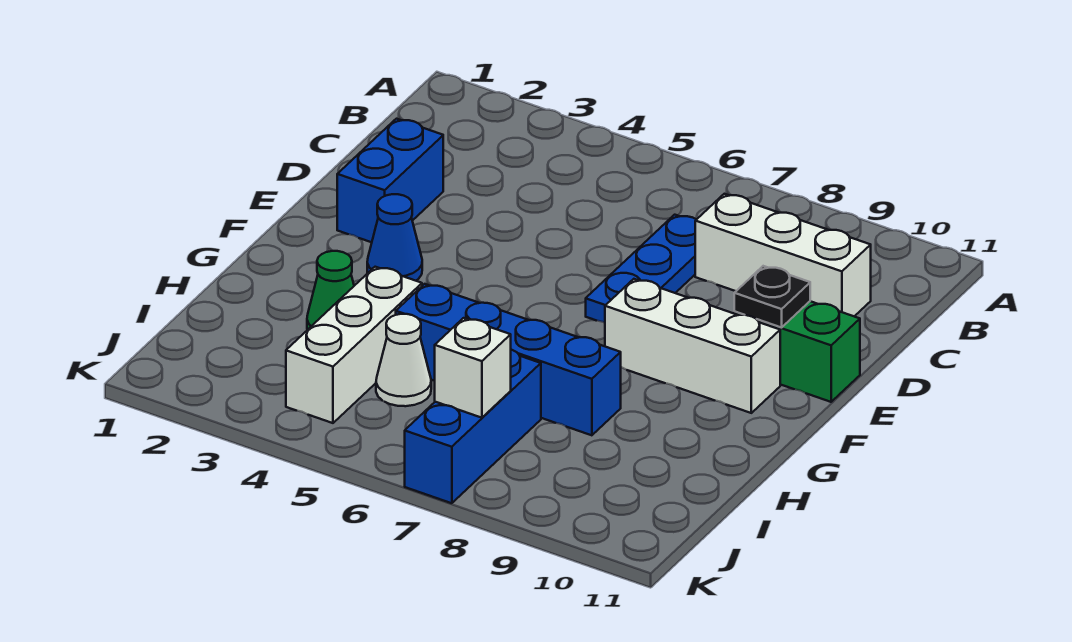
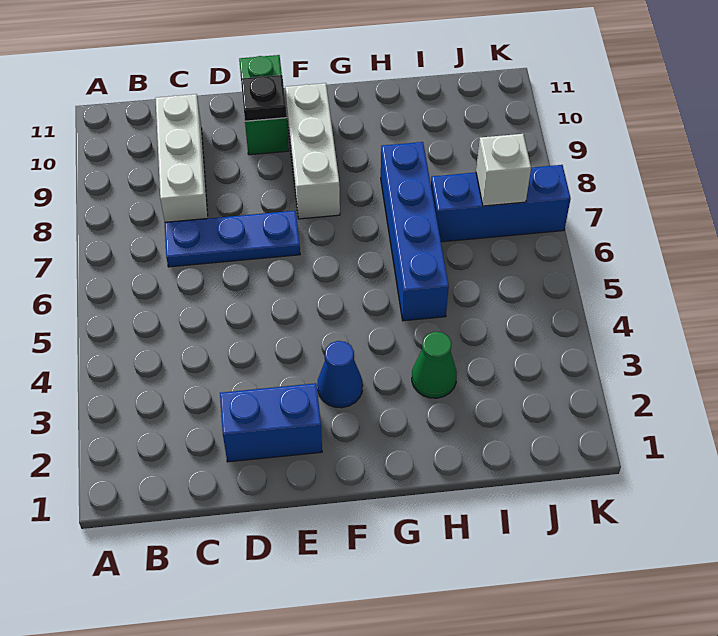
white 1x3 brick [286,267,422,423] -> none
white 1x1 cone [376,314,431,406] -> none

